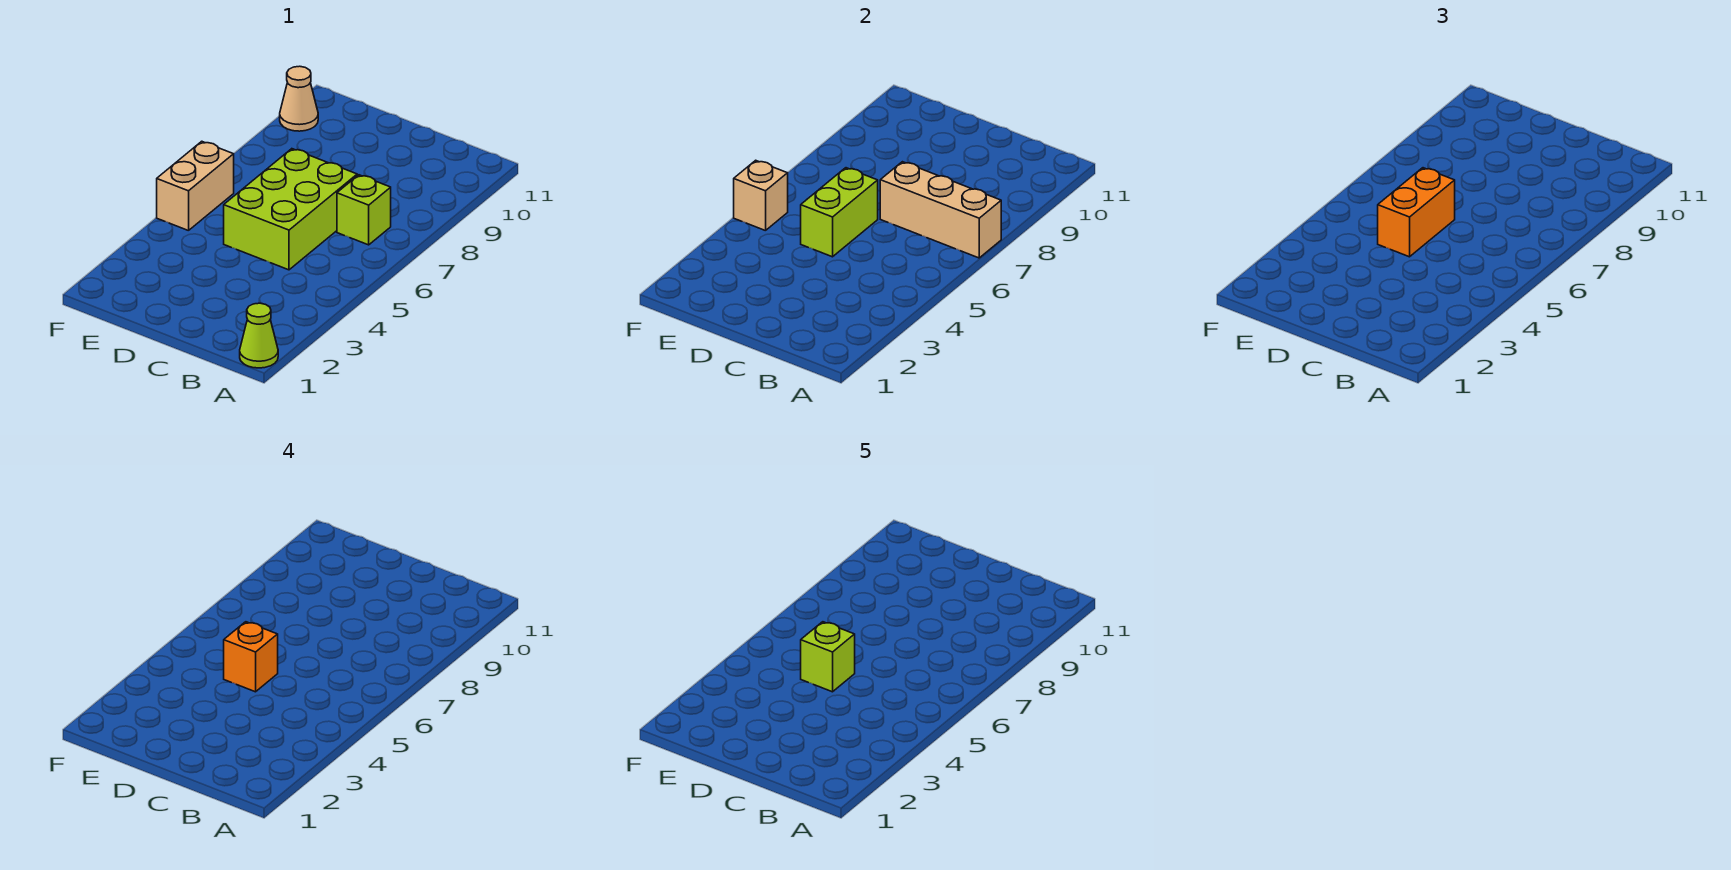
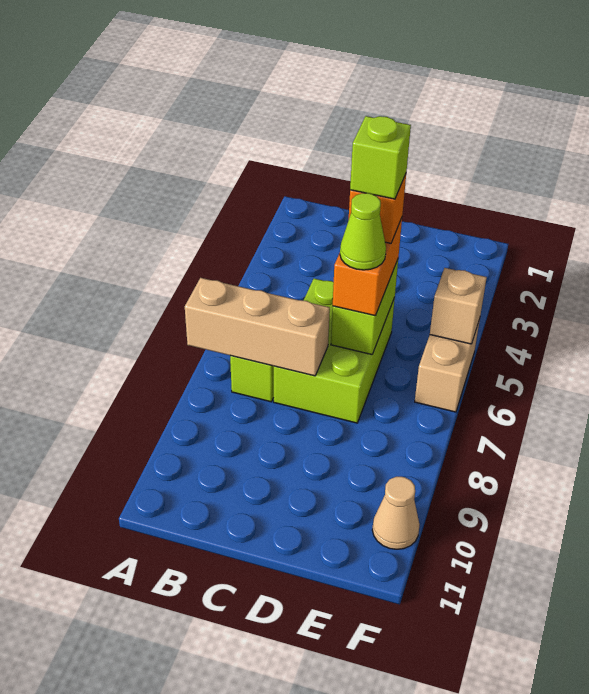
lime 1x1 cone [240,303,278,368] -> lime 1x1 cone moved to [340,193,386,270]

